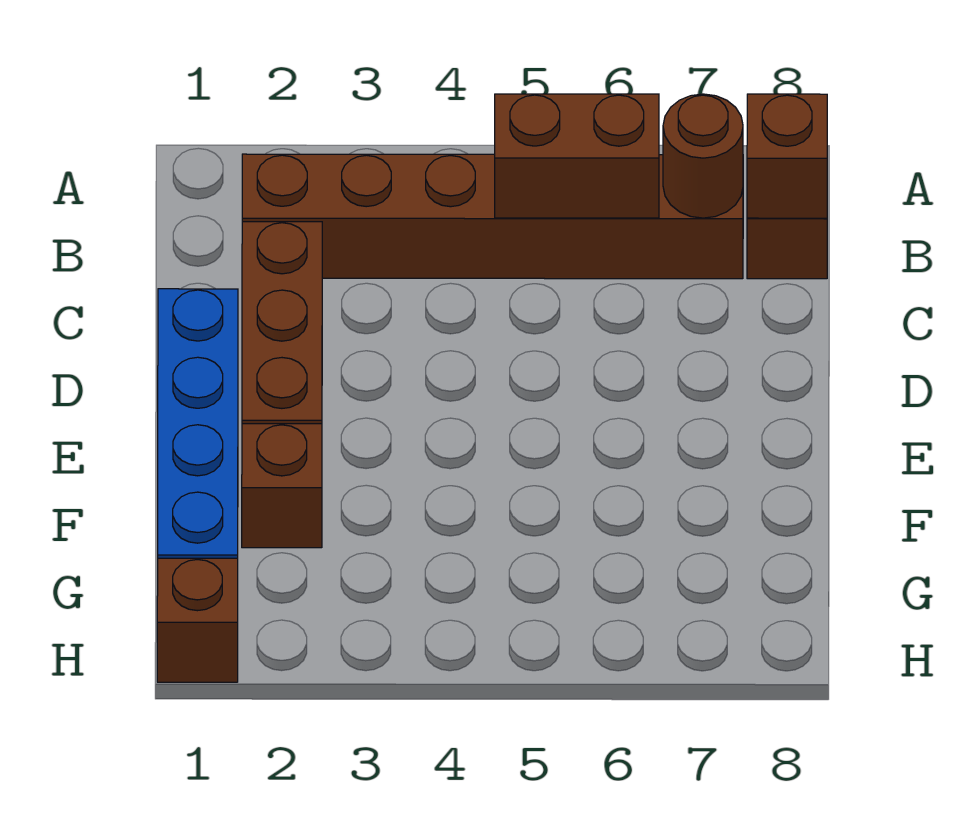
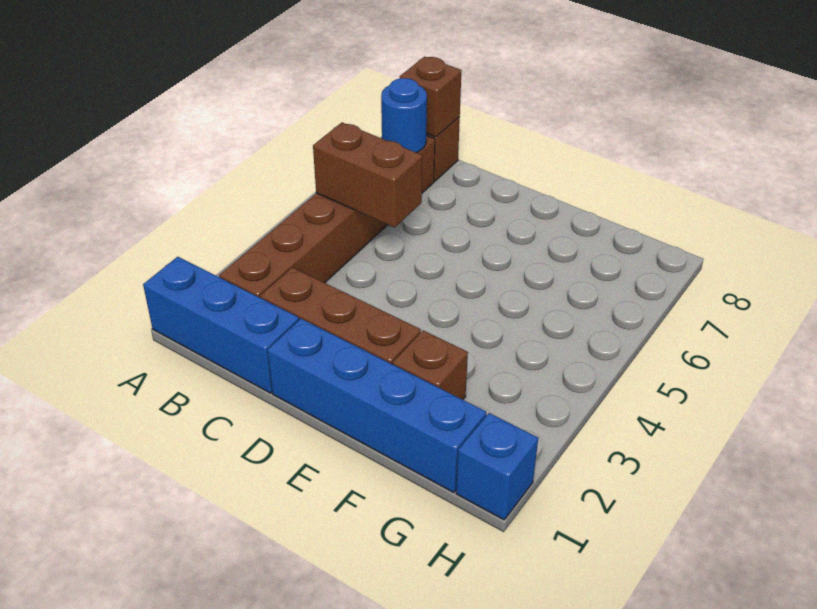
none -> blue 1x3 brick [143,257,299,393]
brown 1x2 brick [495,94,659,218] -> brown 1x2 brick turned to [313,123,422,228]
brown 1x1 round brick [663,94,743,218] -> blue 1x1 round brick [381,78,427,153]
brown 1x1 brick [157,558,238,682] -> blue 1x1 brick [456,413,538,520]

